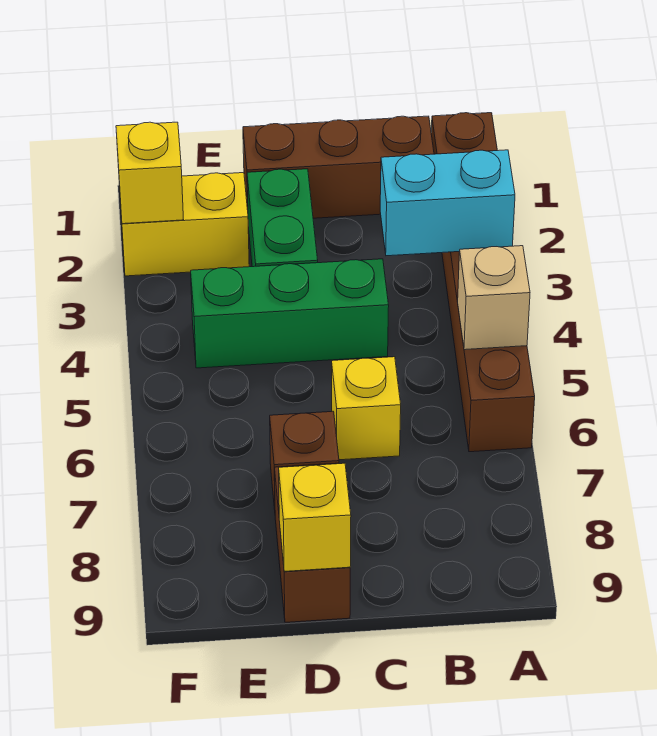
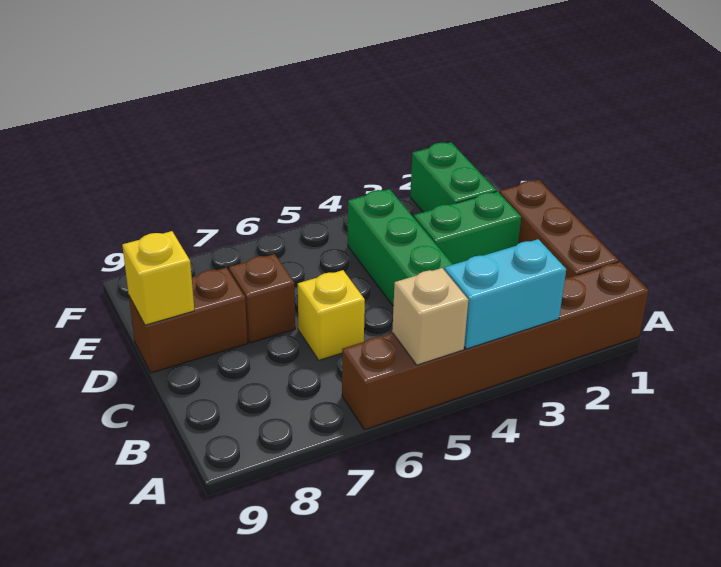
cyan 1x2 brick [380,150,515,256] -> cyan 1x2 brick turned to [444,239,566,349]
yellow 1x2 brick [120,173,249,276] -> green 1x2 brick [410,142,496,212]
yellow 1x1 brick [116,122,184,224] -> none

